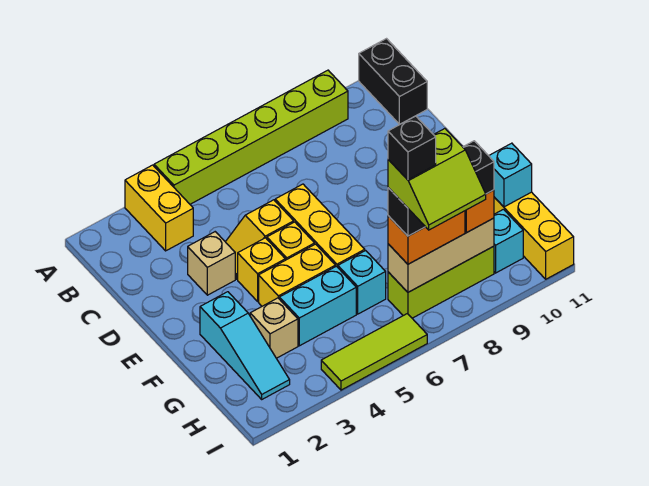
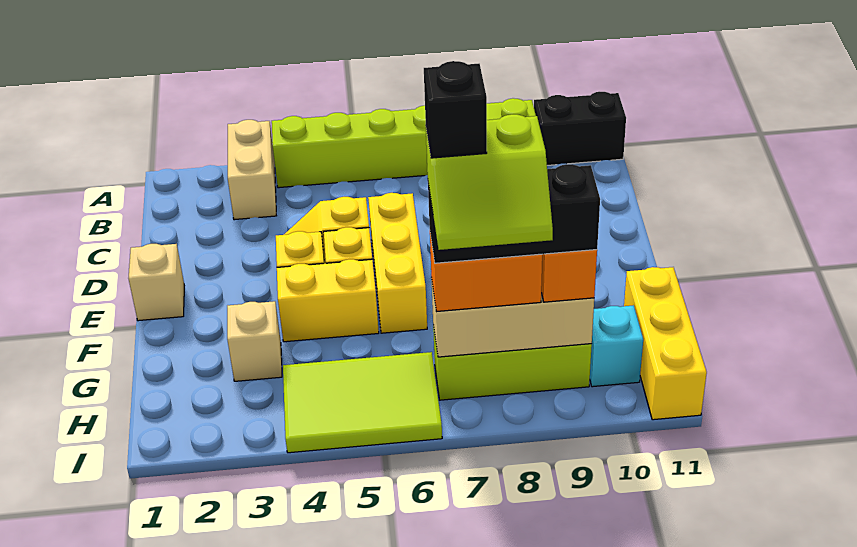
yellow 1x2 brick [125,165,193,251] -> tan 1x2 brick [228,120,276,220]
black 1x2 brick [359,39,427,125] -> black 1x2 brick turned to [534,92,626,165]
tan 1x1 brick [188,232,235,295] -> tan 1x1 brick moved to [129,244,184,321]
cyan 1x3 slope [200,292,290,399] -> none
cyan 1x2 brick [279,266,356,346] -> none
cyan 1x1 brick [338,251,386,314] -> none
cyan 1x1 brick [489,143,532,207] -> none
lime 1x3 tile [321,314,427,390] -> lime 2x3 tile [283,352,442,453]

